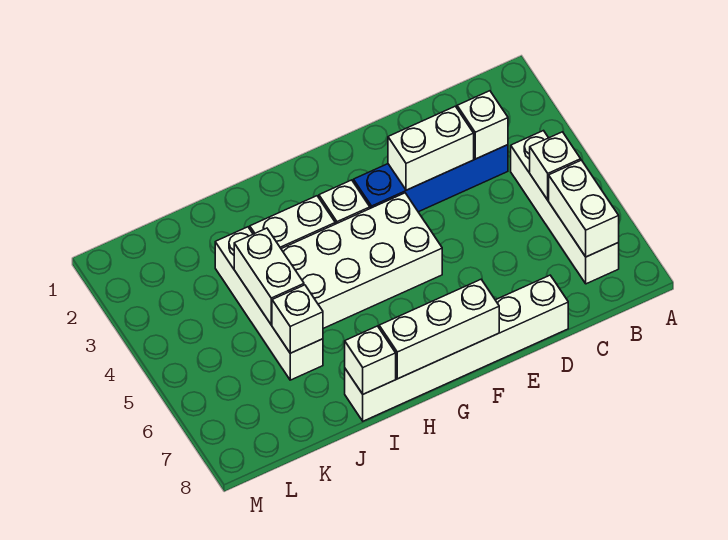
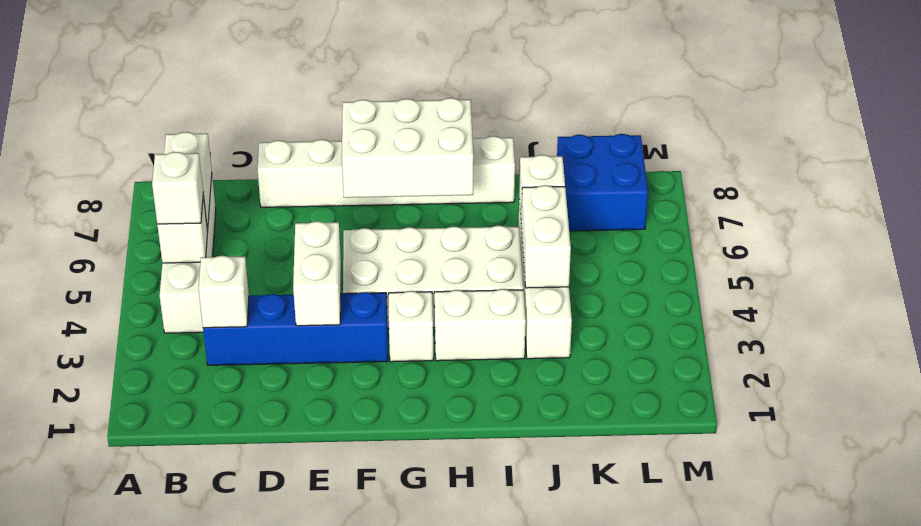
white 1x2 brick [388,106,474,190] -> white 1x2 brick turned to [293,221,341,326]
white 1x3 brick [379,279,499,379] -> white 2x3 brick [342,98,473,198]
white 1x1 brick [345,326,396,394] -> white 1x1 brick moved to [152,152,203,224]
none -> blue 2x2 brick [557,134,648,231]

